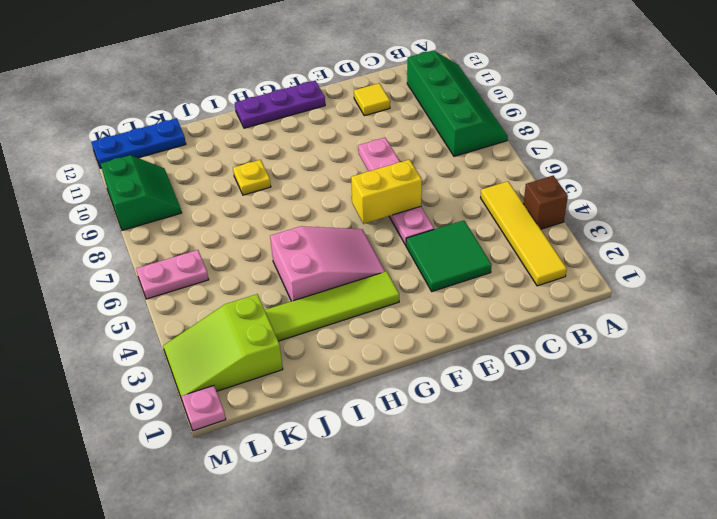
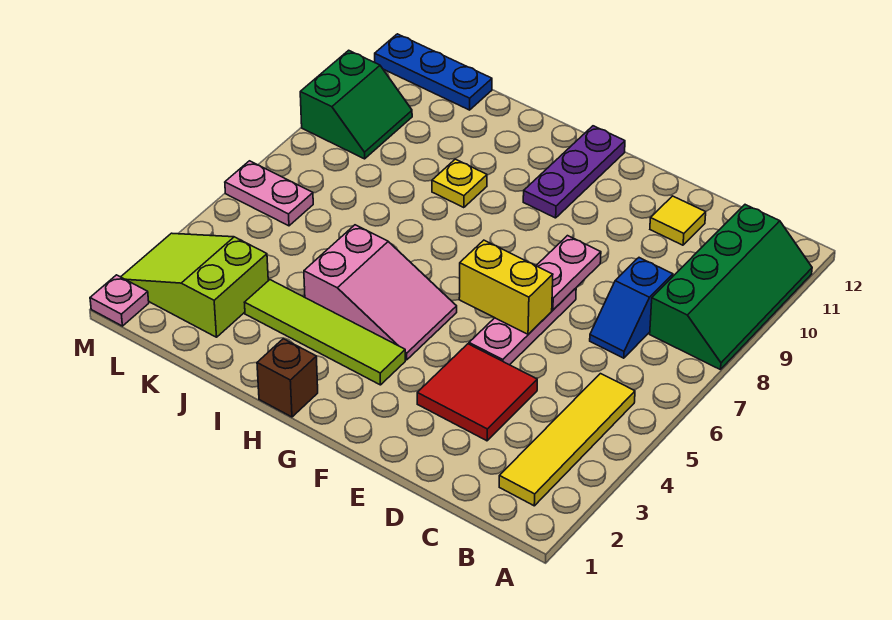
brown 1x1 brick [523,176,568,229] -> brown 1x1 brick moved to [257,339,318,417]
none -> blue 1x2 slope [590,258,673,358]
green 2x2 tile [406,220,492,292] -> red 2x2 tile [417,344,537,441]
purple 1x3 plate [235,81,325,128] -> purple 1x3 plate turned to [523,126,625,218]

